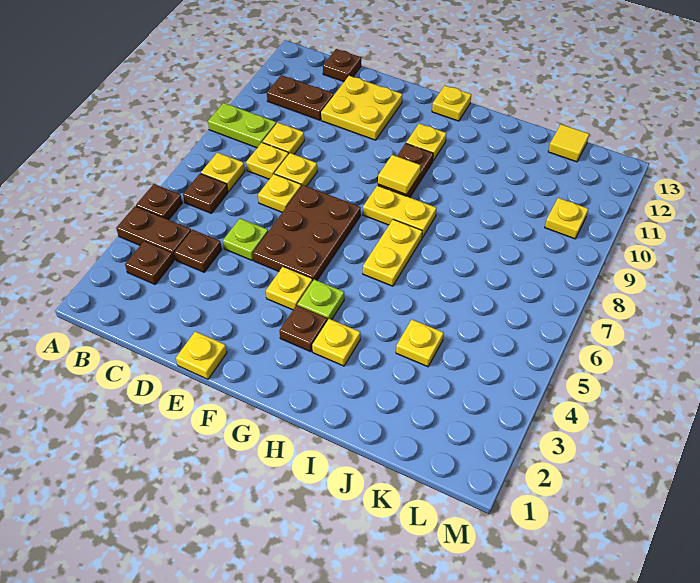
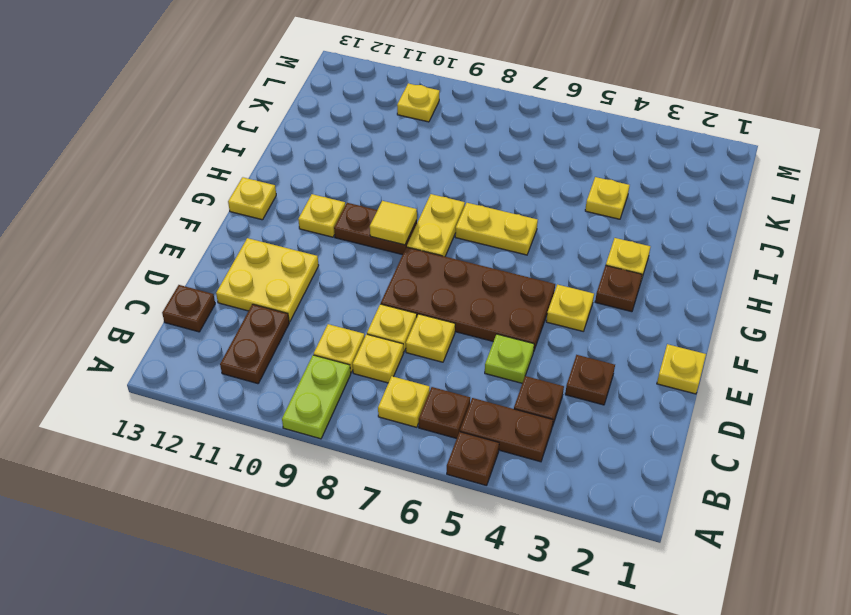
brown 1x2 plate [116,206,191,260] -> brown 1x2 plate turned to [460,398,553,462]
brown 1x1 plate [125,241,174,284] -> brown 1x1 plate moved to [565,355,615,405]
brown 2x3 plate [253,185,361,280] -> brown 2x4 plate [381,247,555,352]
lime 1x1 plate [297,279,344,321] -> none
yellow 1x1 tile [548,124,589,162] -> none

